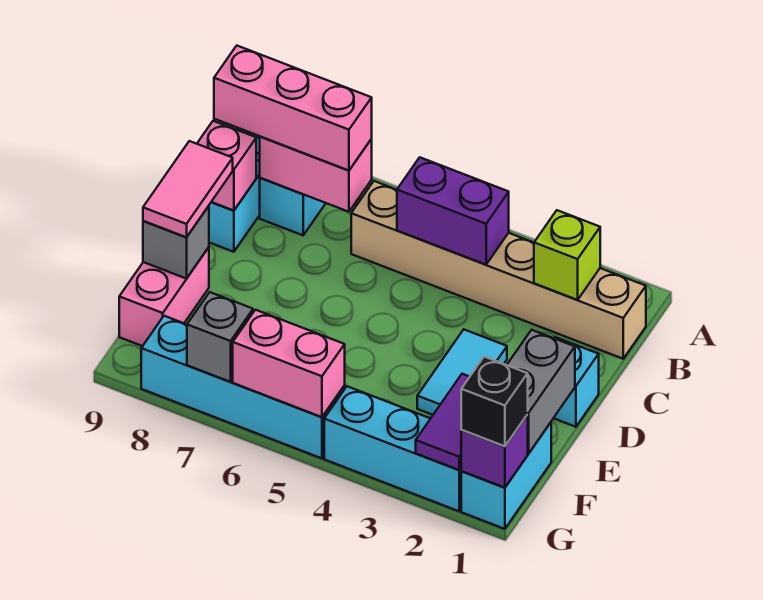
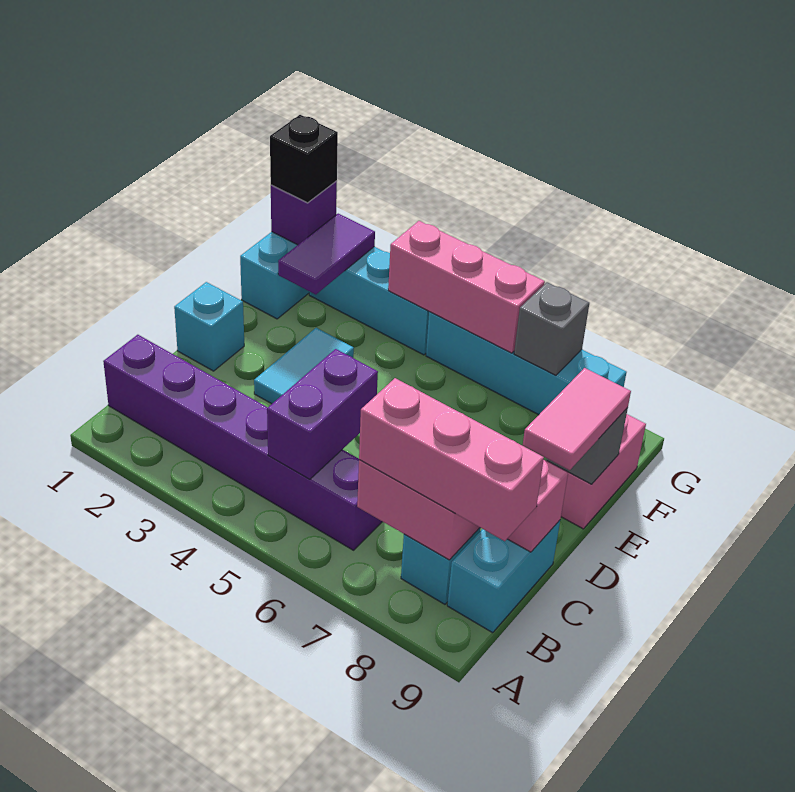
tan 1x6 brick [351,181,646,359] -> purple 1x6 brick [103,335,382,550]
lime 1x1 brick [534,210,600,300] -> none
purple 1x2 brick [397,157,509,265] -> purple 1x2 brick turned to [267,349,378,479]
grey 1x2 brick [507,330,575,454] -> none
pink 1x2 brick [233,310,345,417] -> pink 1x3 brick [388,221,545,353]

